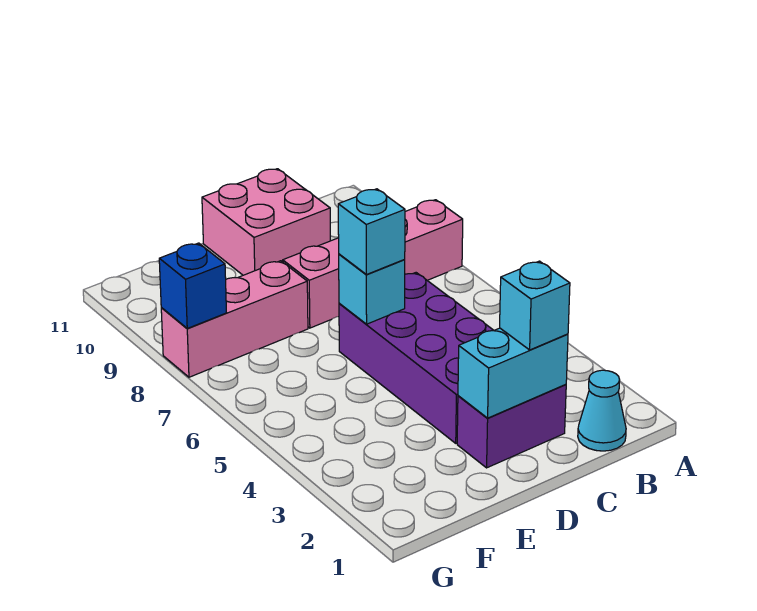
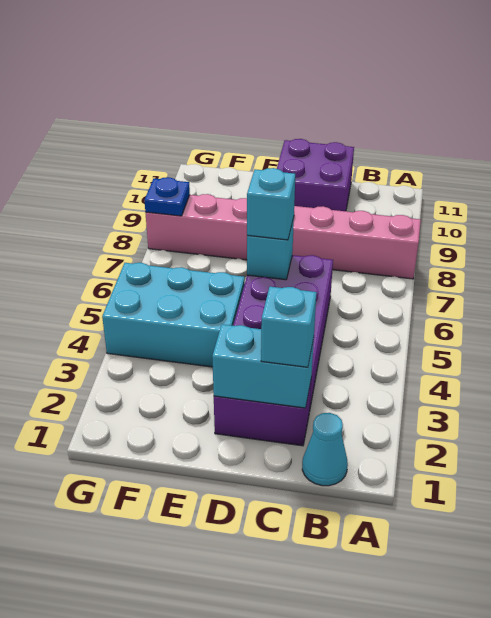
pink 2x2 brick [202,169,330,275] -> purple 2x2 brick [277,139,354,211]
none -> cyan 2x3 brick [102,263,245,367]
blue 1x1 brick [159,243,226,328] -> blue 1x1 plate [144,177,190,216]

